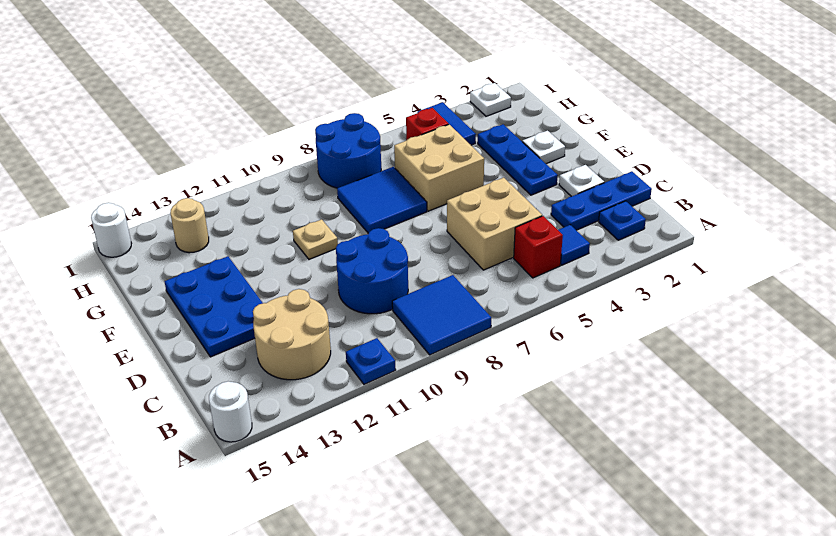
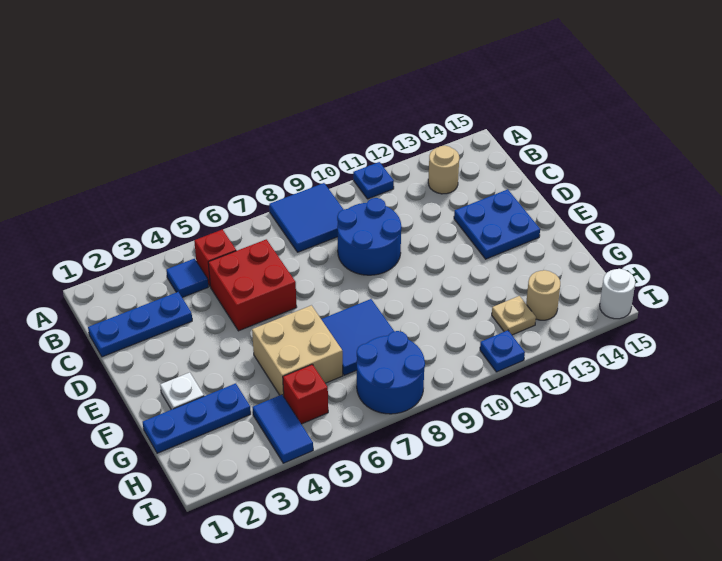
white 1x1 round brick [209,381,252,442] -> none
blue 1x1 plate [599,201,646,240] -> blue 1x1 plate moved to [480,330,525,372]
tan 2x2 round brick [253,289,331,380] -> tan 1x1 round brick [428,146,459,194]
tan 2x2 brick [447,178,542,270] -> red 2x2 brick [208,239,297,331]
white 1x1 plate [559,165,604,197] -> none
blue 2x3 plate [165,256,263,357] -> blue 2x2 plate [454,189,540,259]
blue 1x3 plate [478,124,558,195] -> blue 1x3 plate turned to [143,383,251,453]
tan 1x1 plate [293,219,338,259] -> tan 1x1 plate moved to [492,296,536,335]
white 1x1 plate [470,83,511,116] -> none

